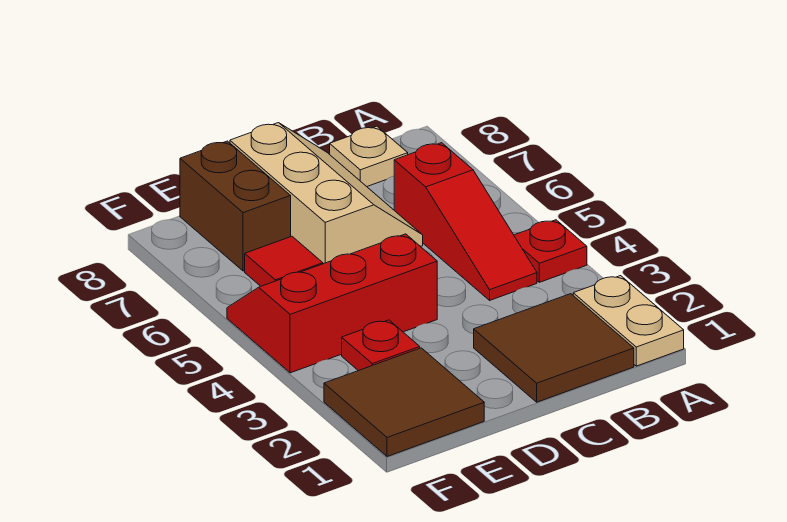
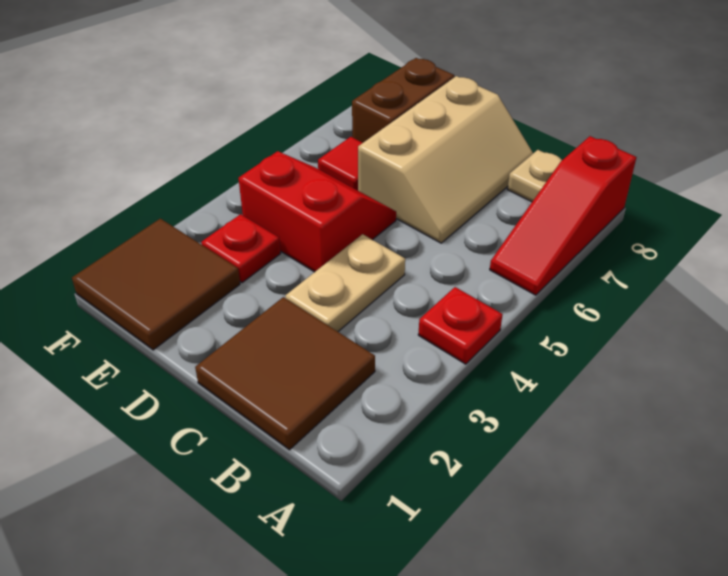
tan 1x2 plate [573,276,684,366] -> tan 1x2 plate moved to [285,234,405,332]
red 1x3 slope [394,143,537,300] -> red 1x3 slope moved to [490,136,637,295]
red 2x3 slope [227,234,437,373] -> red 2x2 slope [239,151,396,272]

